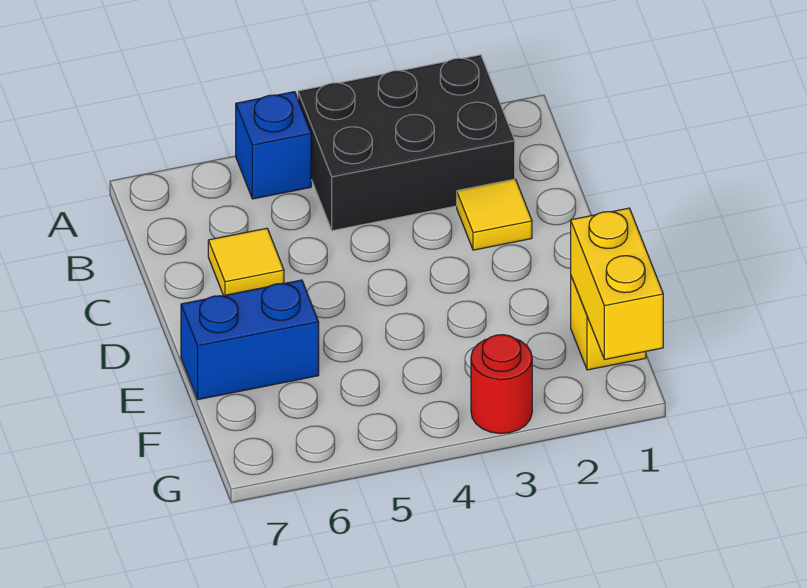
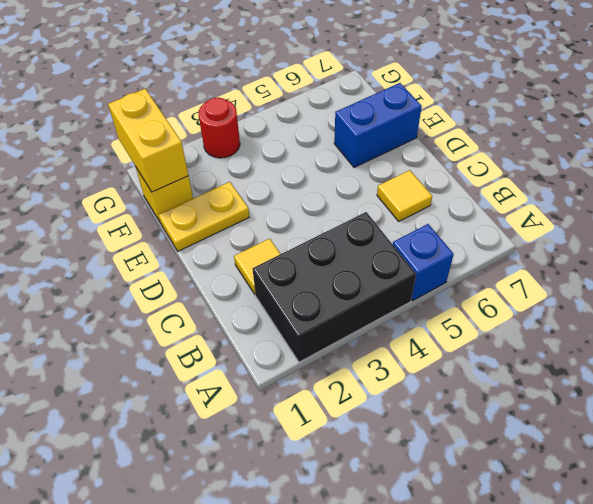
none -> yellow 1x2 plate [159,182,249,251]

